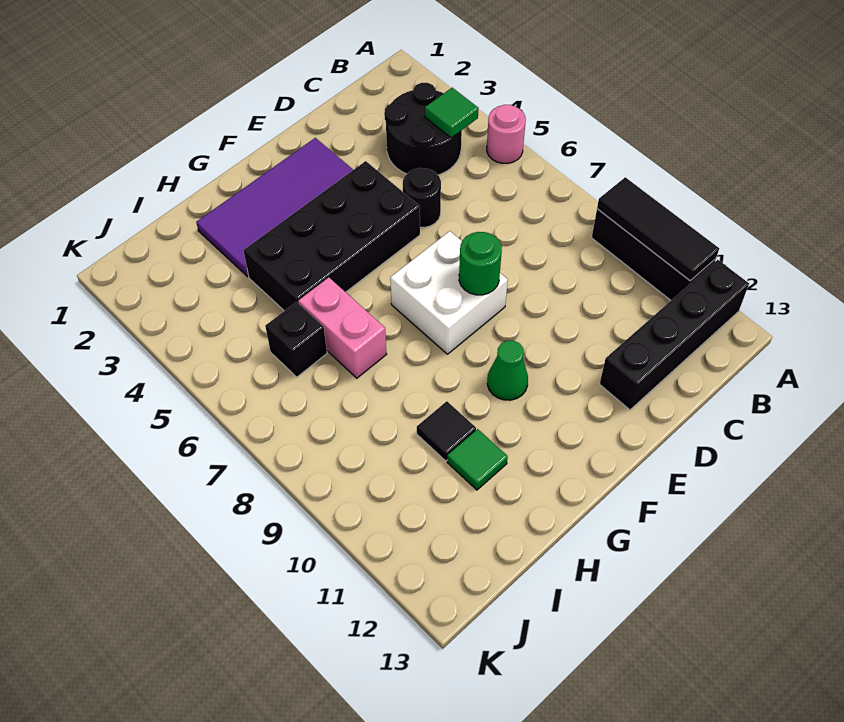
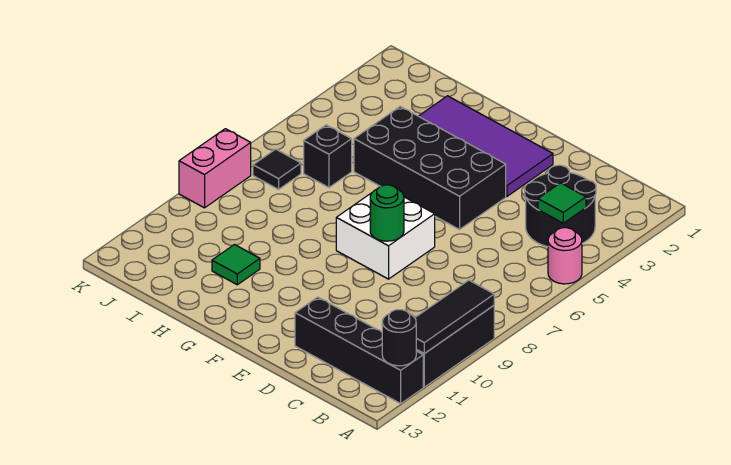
black 1x1 round brick [403,168,441,228] -> black 1x1 round brick moved to [382,310,416,366]
green 1x1 cone [487,341,528,400] -> none
pink 1x2 brick [298,277,387,378] -> pink 1x2 brick moved to [179,129,251,208]
black 1x1 tile [417,401,476,461] -> black 1x1 tile moved to [253,149,301,189]

